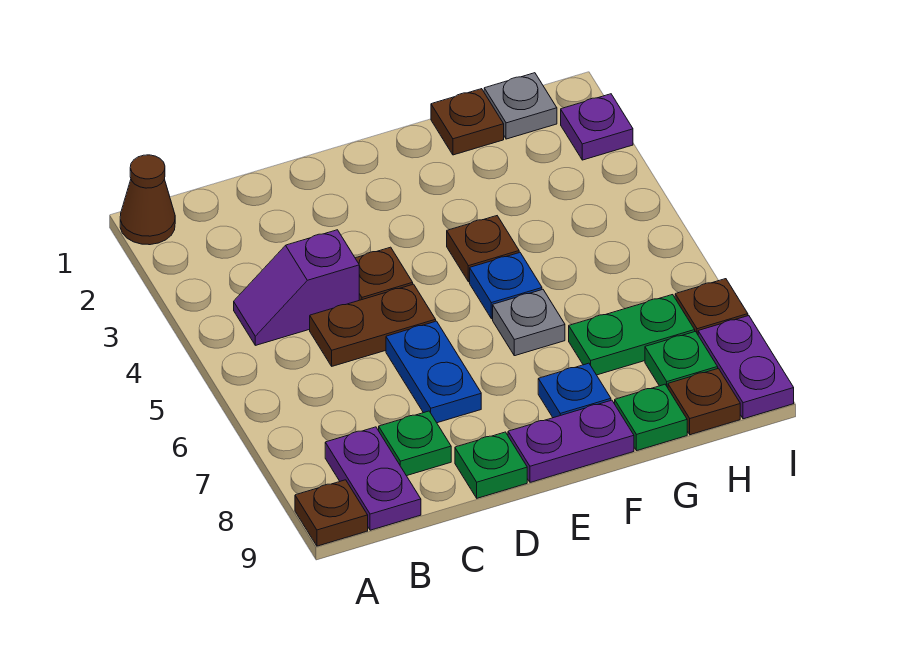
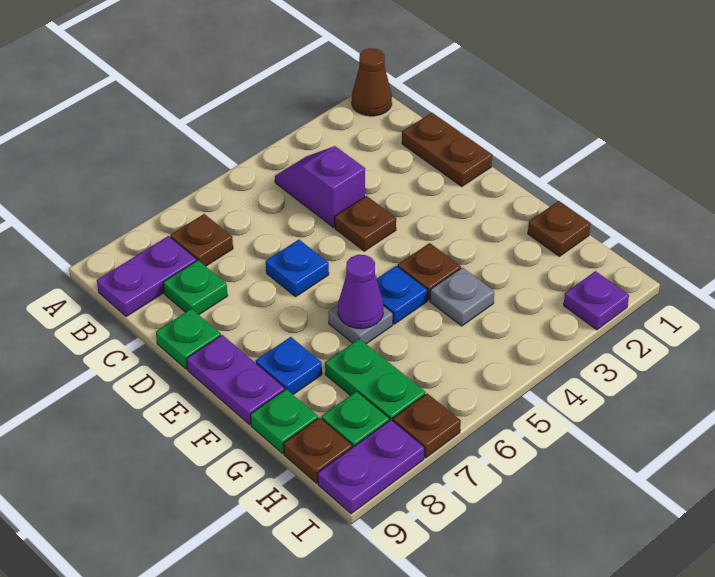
brown 1x1 plate [295,480,368,546] -> brown 1x1 plate moved to [170,214,233,266]
brown 1x2 plate [310,284,436,366] -> brown 1x2 plate moved to [402,113,492,186]
blue 1x2 plate [386,321,481,423] -> blue 1x1 plate [266,240,329,297]
none -> purple 1x1 cone [338,255,383,329]
grey 1x1 plate [484,73,557,139] -> grey 1x1 plate moved to [430,268,494,326]

